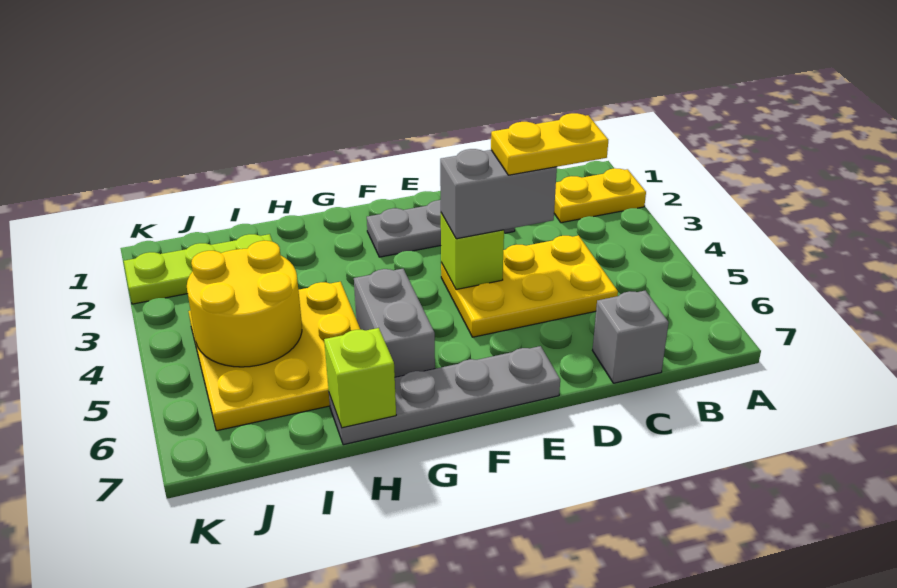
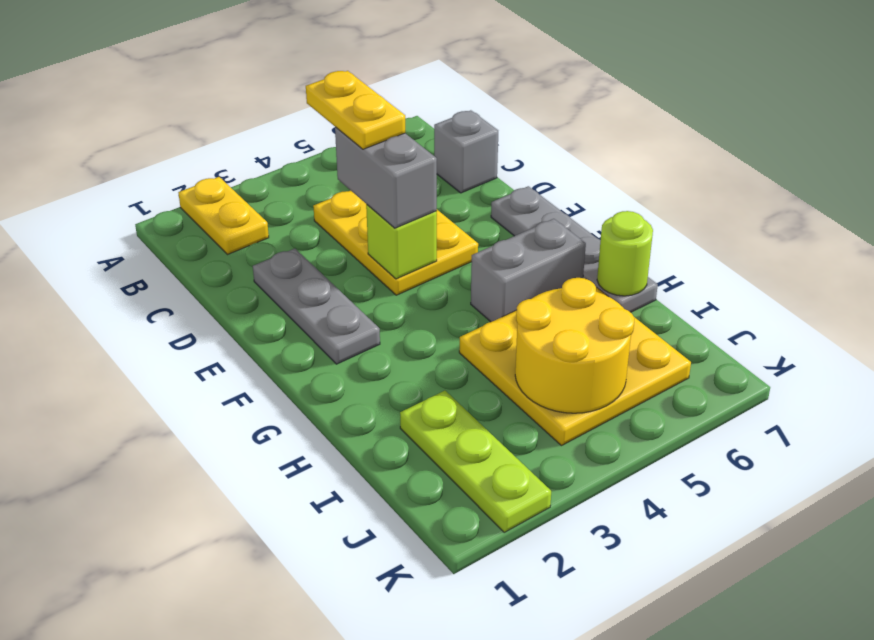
lime 1x1 brick [324,328,396,428] -> lime 1x1 round brick [597,211,653,296]

